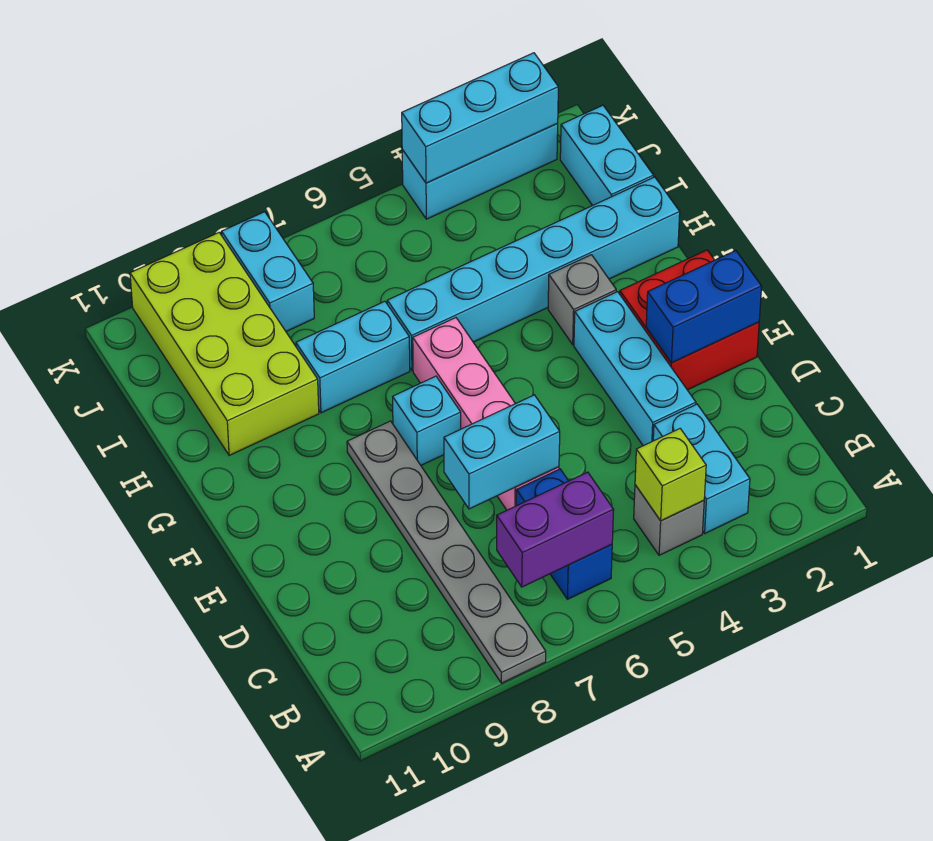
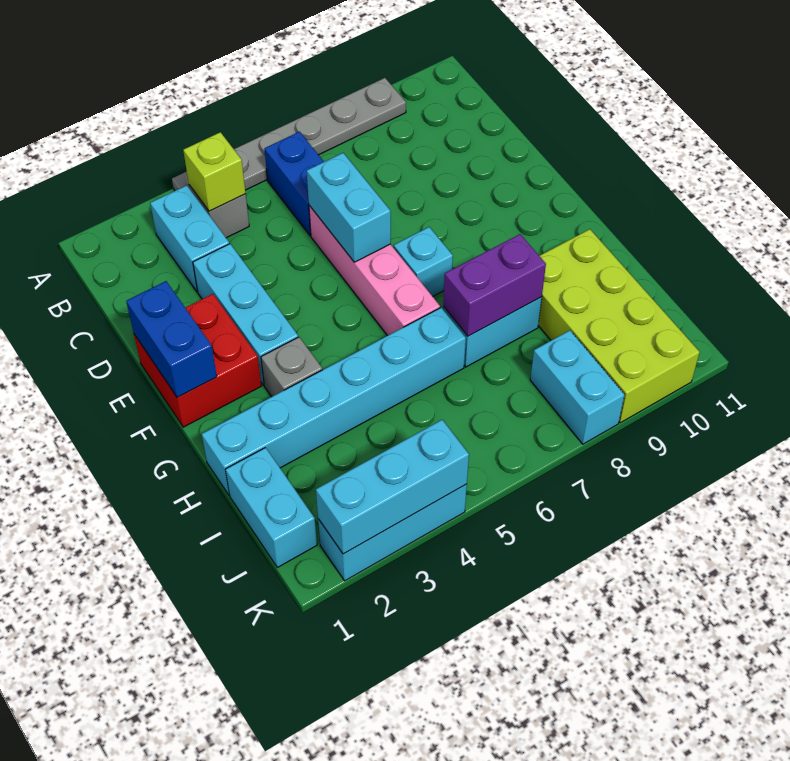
grey 1x6 plate [347,421,546,683] -> grey 1x6 plate turned to [172,78,406,191]
purple 1x2 brick [497,472,614,587] -> purple 1x2 brick moved to [443,234,546,336]
cyan 1x2 brick [444,395,560,509] -> cyan 1x2 brick turned to [307,153,391,262]
blue 1x2 brick [646,251,762,363] -> blue 1x2 brick turned to [126,281,217,397]

